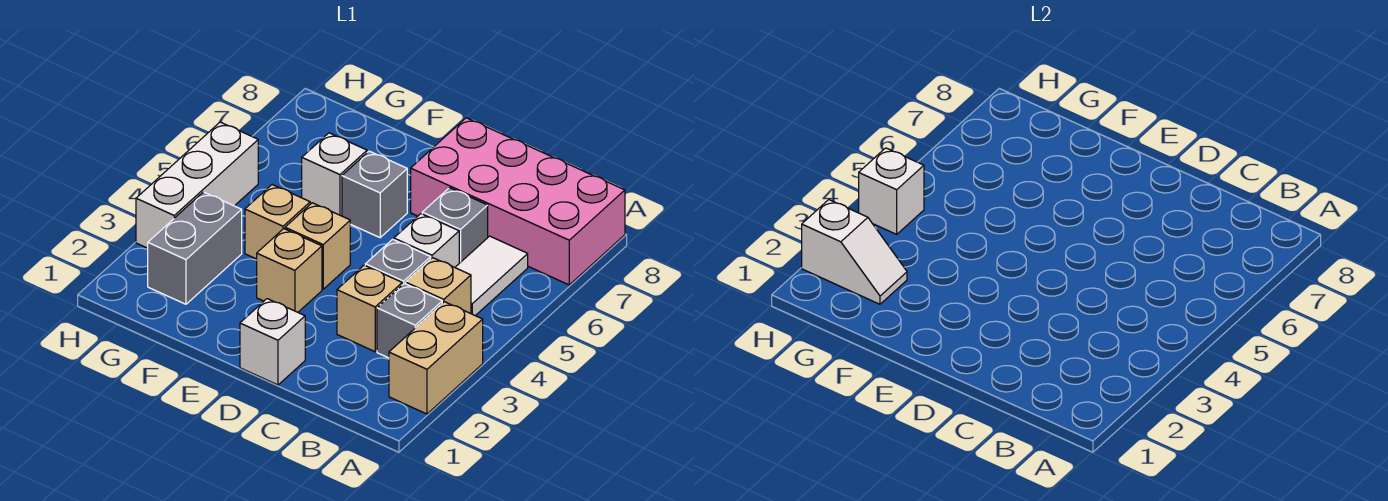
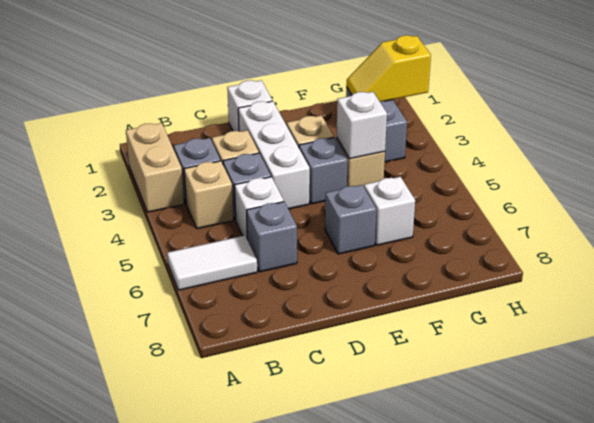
pink 2x4 brick [411,118,625,285] -> none
white 1x2 tile [455,236,528,316] -> white 1x2 tile turned to [167,236,257,290]
tan 1x1 brick [285,203,350,289] -> grey 1x1 brick [299,138,348,204]
white 1x2 slope [802,200,907,304] -> yellow 1x2 slope [346,35,431,101]
white 1x3 brick [136,122,258,248] -> white 1x3 brick moved to [238,101,310,209]
white 1x1 brick [859,148,924,234] -> white 1x1 brick moved to [337,92,387,159]

